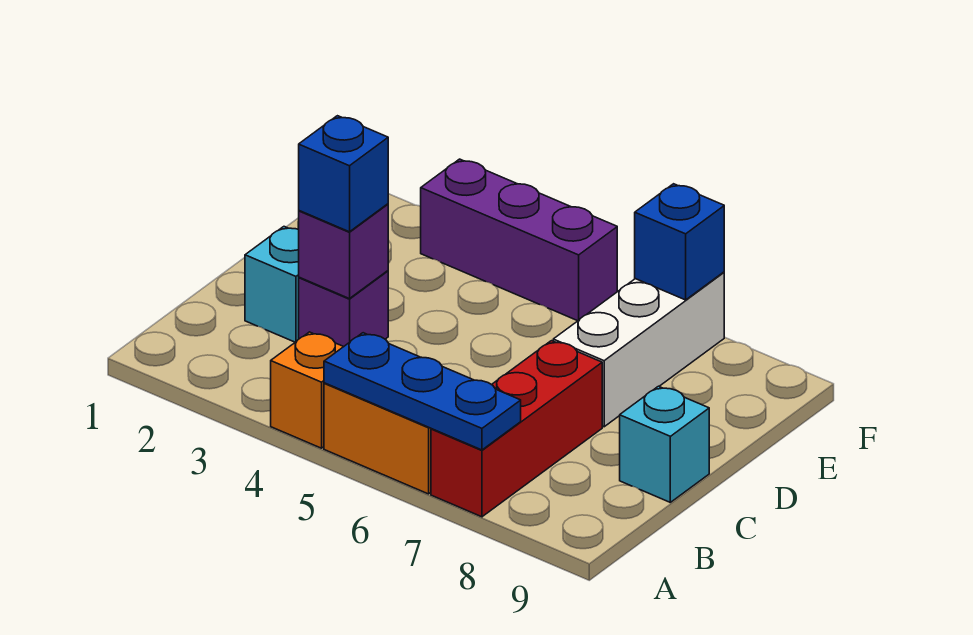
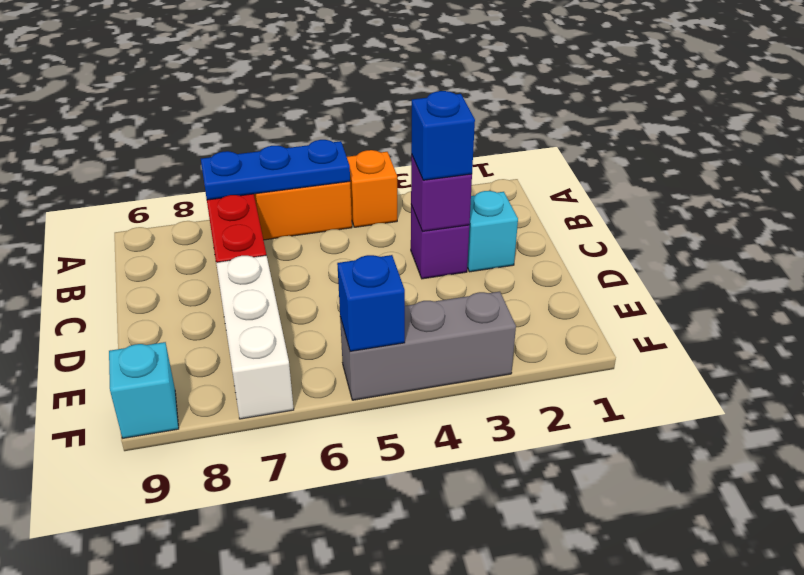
cyan 1x1 brick [620,386,709,502] -> cyan 1x1 brick moved to [109,342,179,438]
purple 1x3 brick [421,159,617,321] -> grey 1x3 brick [340,292,516,400]
blue 1x1 brick [635,184,724,300] -> blue 1x1 brick moved to [337,255,405,351]

